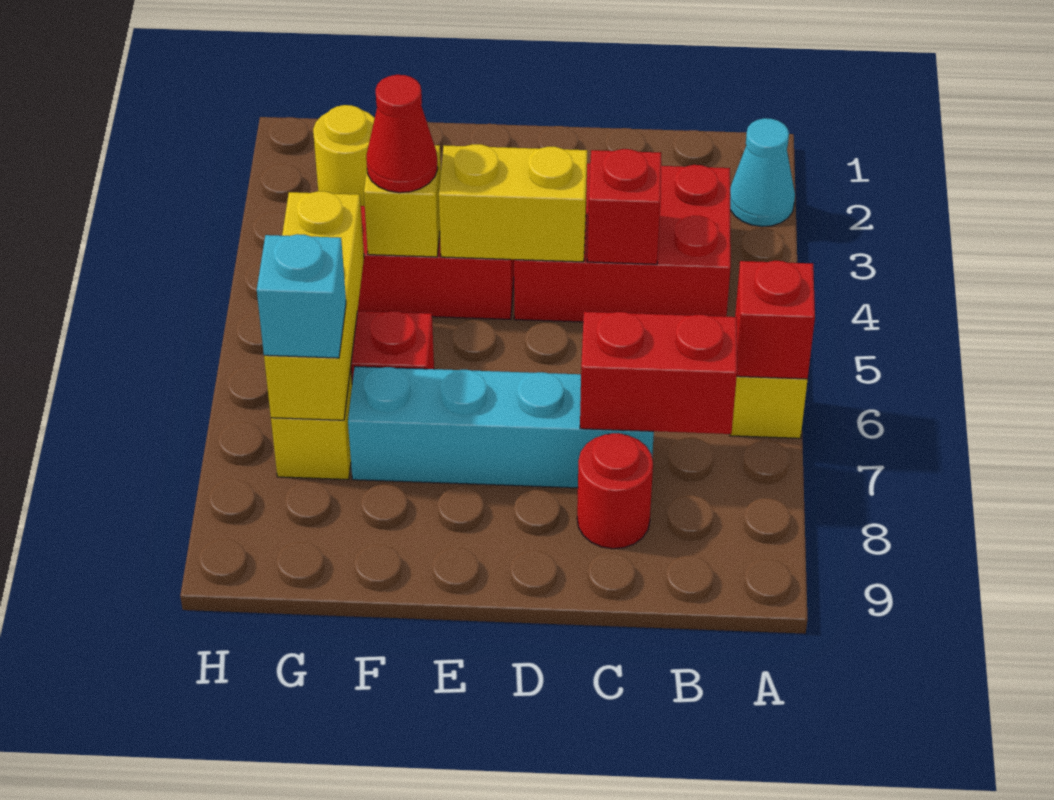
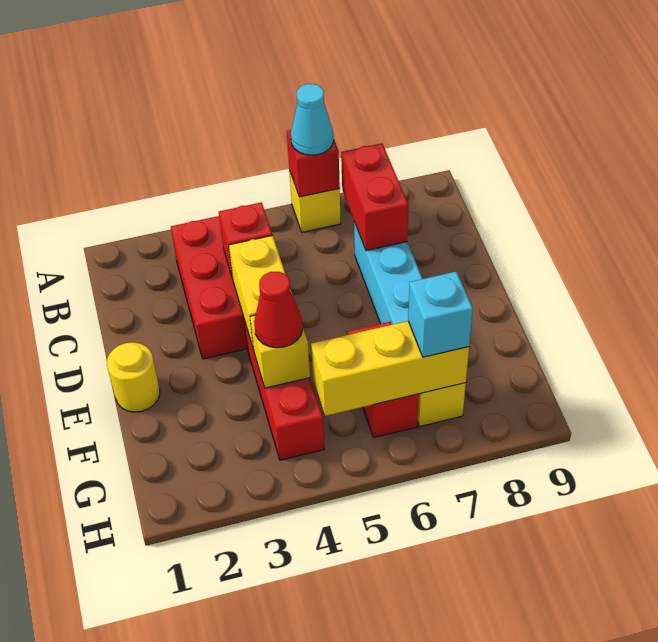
cyan 1x1 cone [730,118,795,227] -> cyan 1x1 cone moved to [291,84,334,155]
red 1x1 round brick [577,433,653,549] -> none
yellow 1x1 round brick [313,105,375,206] -> yellow 1x1 round brick moved to [107,342,160,412]

